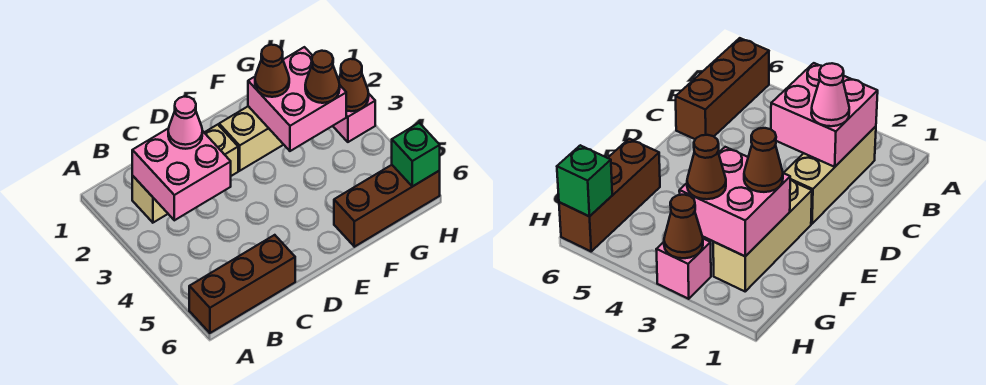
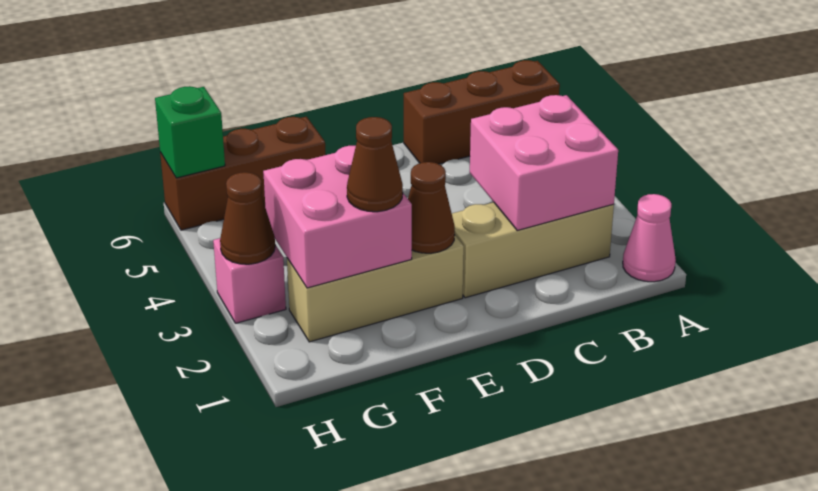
pink 1x1 cone [168,97,202,149] -> pink 1x1 cone moved to [623,194,676,282]
brown 1x1 cone [305,51,340,103] -> brown 1x1 cone moved to [408,162,455,253]

